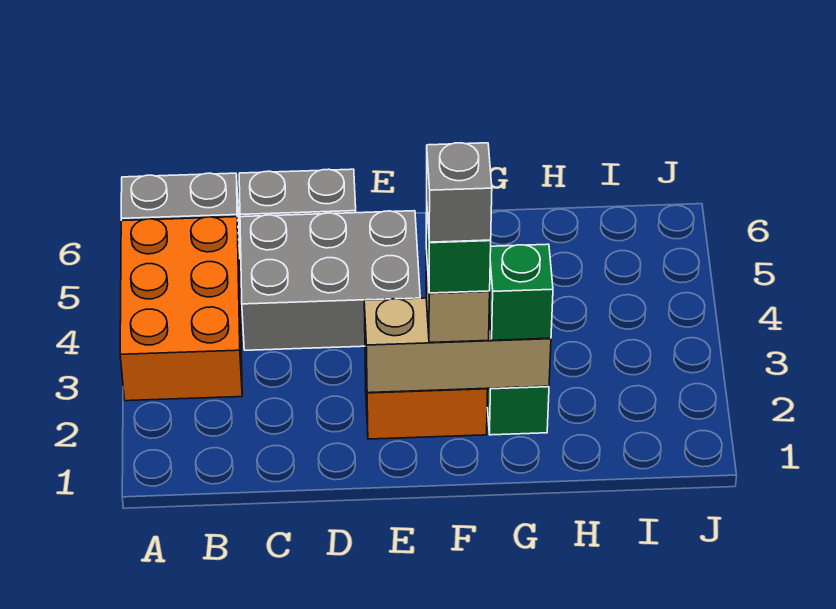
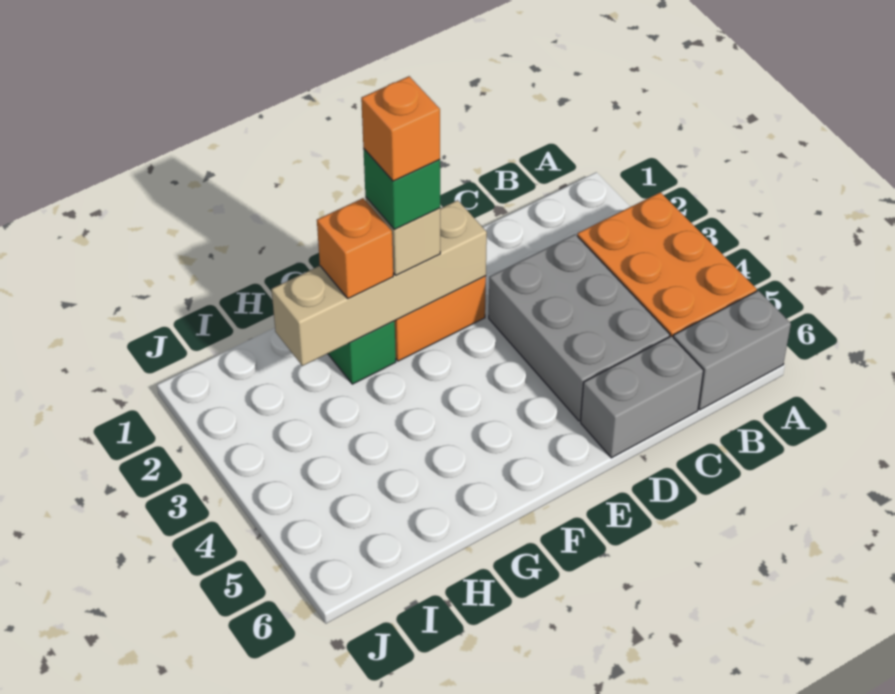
grey 2x3 brick [240,211,420,350] -> grey 2x3 brick turned to [489,234,670,421]
tan 1x3 brick [364,298,551,393] -> tan 1x4 brick [272,200,487,366]
grey 1x1 brick [427,143,492,242] -> orange 1x1 brick [361,76,440,181]
green 1x1 brick [489,244,553,340] -> orange 1x1 brick [317,198,393,298]

